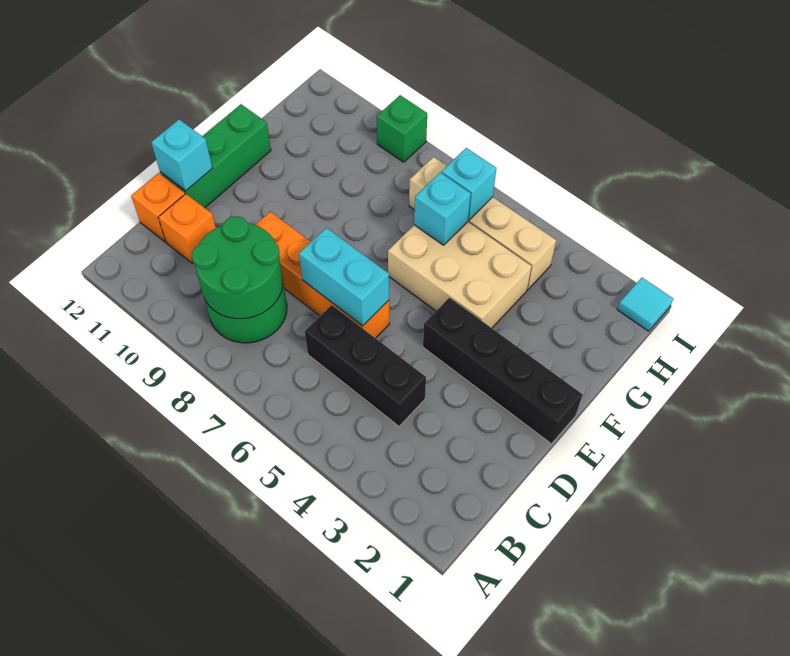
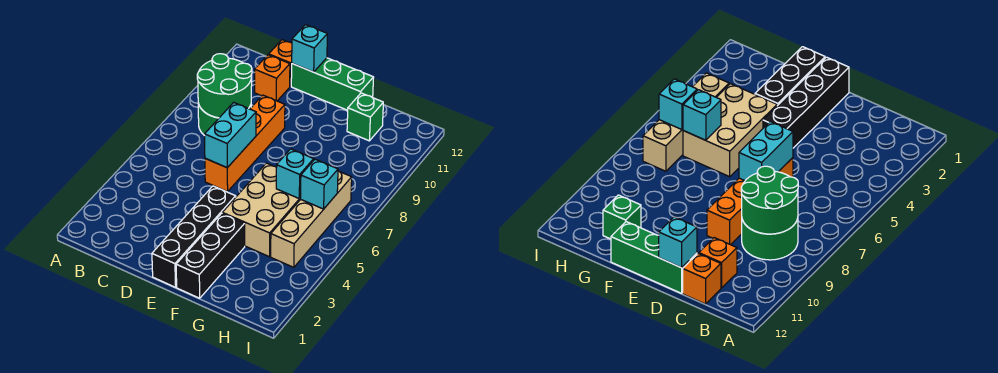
black 1x3 brick [305,305,426,426] -> black 1x3 brick moved to [176,213,245,298]
cyan 1x1 tile [617,278,673,331] -> none
green 1x1 brick [377,95,427,162] -> green 1x1 brick moved to [347,93,383,141]

